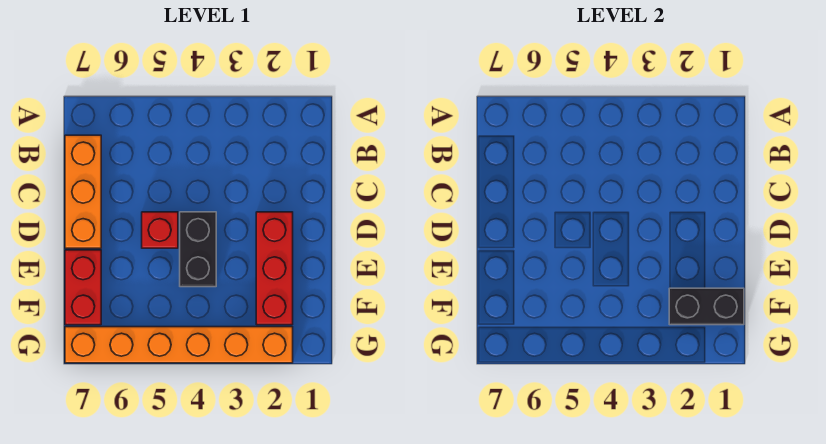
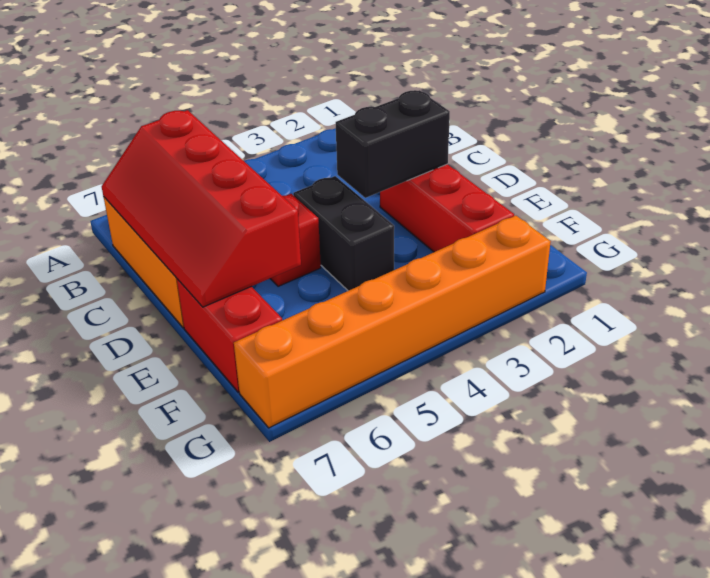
none -> red 2x4 slope [102,110,301,307]
black 1x2 brick [669,288,744,325] -> black 1x2 brick moved to [336,90,450,198]

